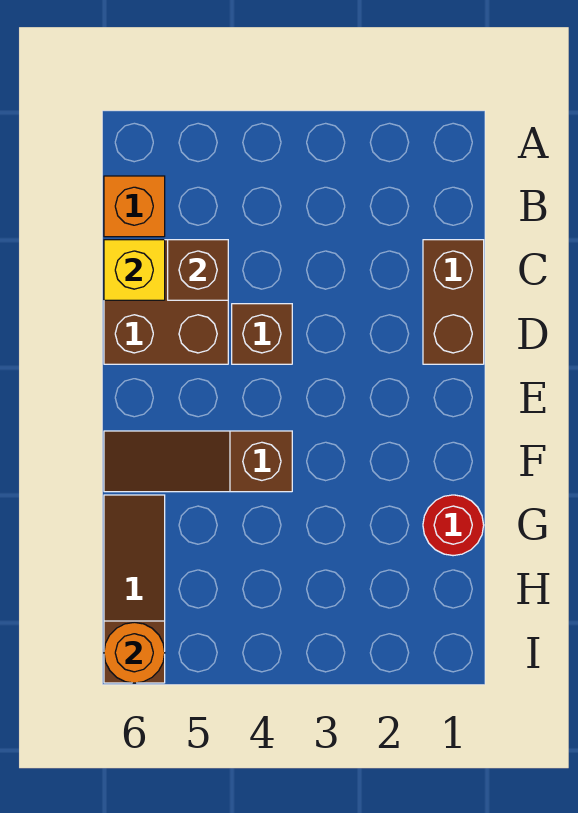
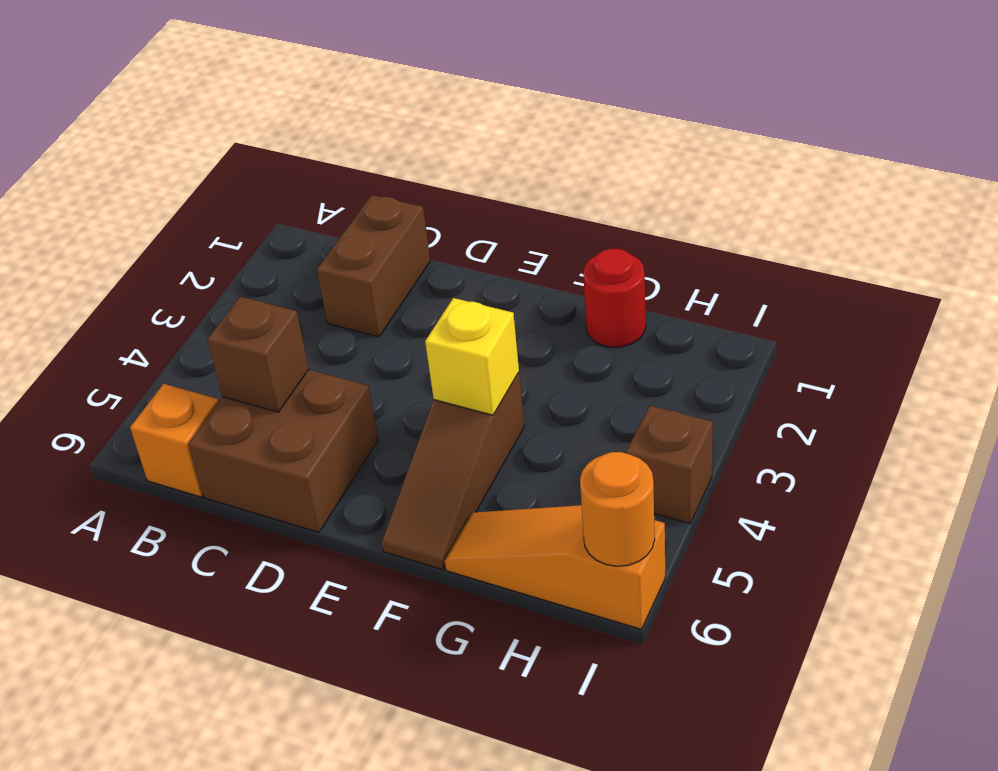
brown 1x2 brick [423,240,484,364] -> brown 1x2 brick turned to [317,195,430,337]
yellow 1x1 brick [104,240,165,300] -> yellow 1x1 brick moved to [425,298,519,415]
brown 1x1 brick [232,304,292,364] -> brown 1x1 brick moved to [626,405,713,524]
brown 1x3 slope [104,495,165,683] -> orange 1x3 slope [445,505,665,629]

